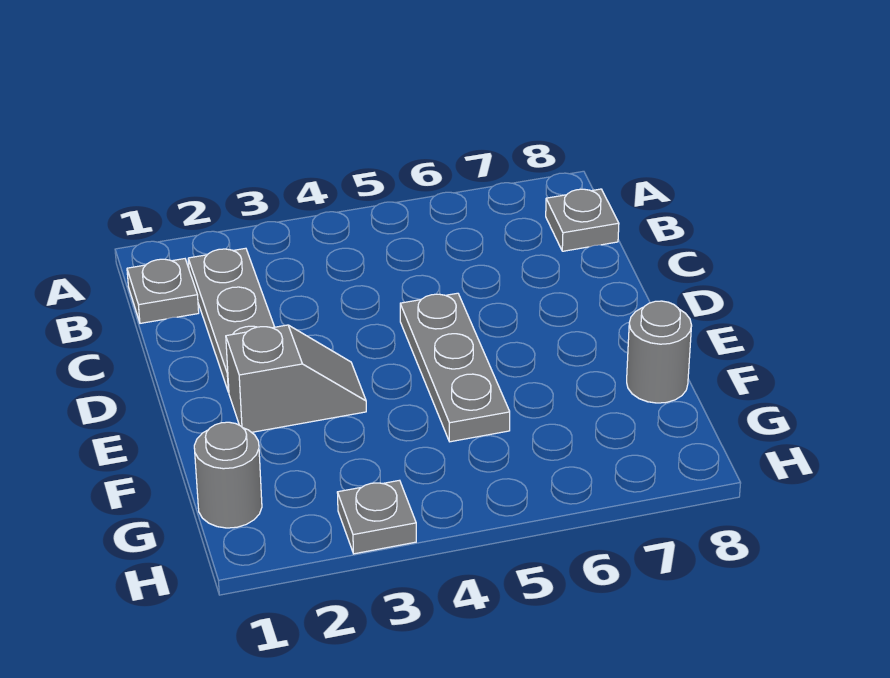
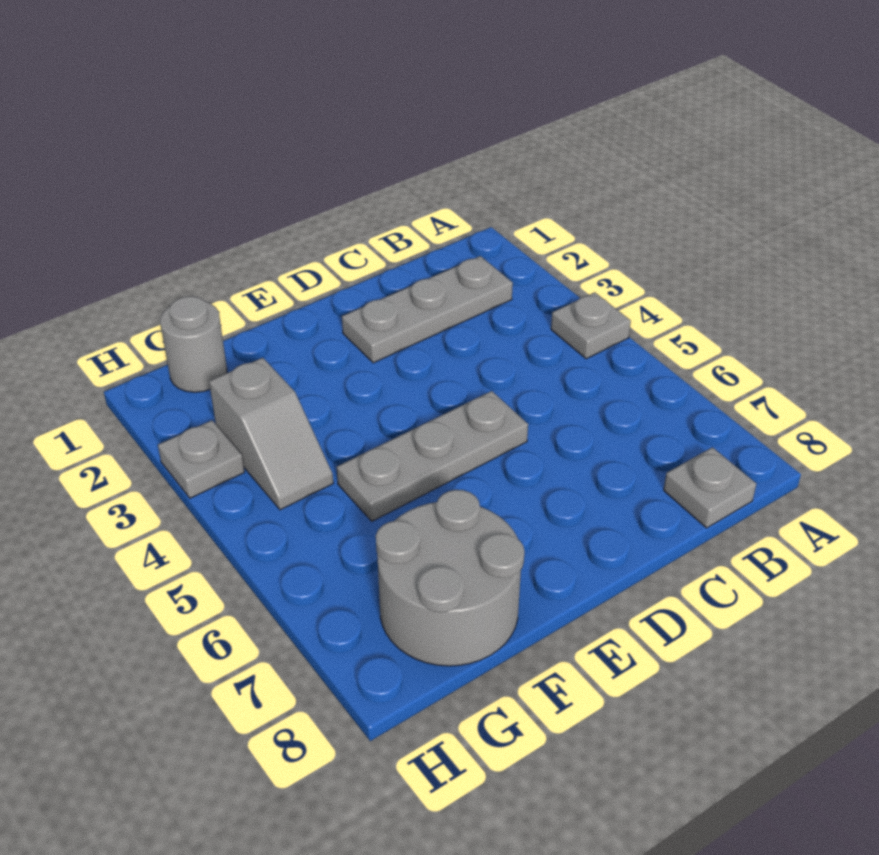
grey 1x1 plate [127,259,199,323] -> grey 1x1 plate moved to [551,292,631,359]
grey 1x2 slope [226,325,366,432] -> grey 1x2 slope moved to [209,358,333,510]
grey 1x1 round brick [627,301,692,403] -> grey 2x2 round brick [376,490,524,666]

